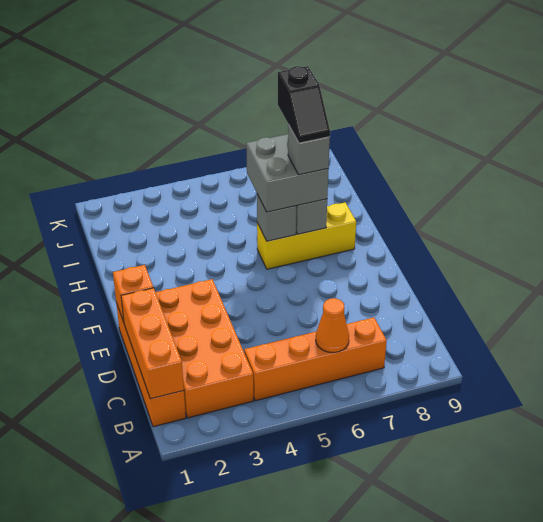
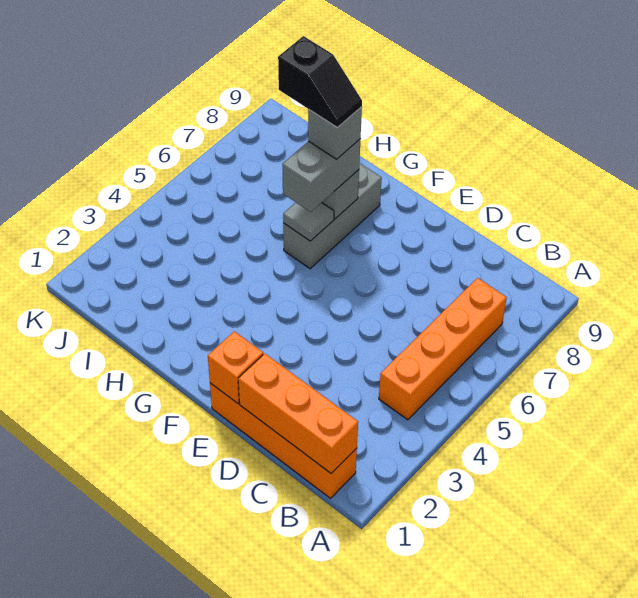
orange 2x4 brick [156,279,254,418] -> none
orange 1x1 cone [316,298,349,353] -> none
yellow 1x3 brick [257,203,356,269] -> grey 1x3 brick [283,163,382,269]
grey 1x1 brick [257,194,296,241] -> grey 1x1 tile [283,203,334,241]
grey 2x2 brick [246,134,329,212] -> grey 1x2 brick [282,139,360,212]

